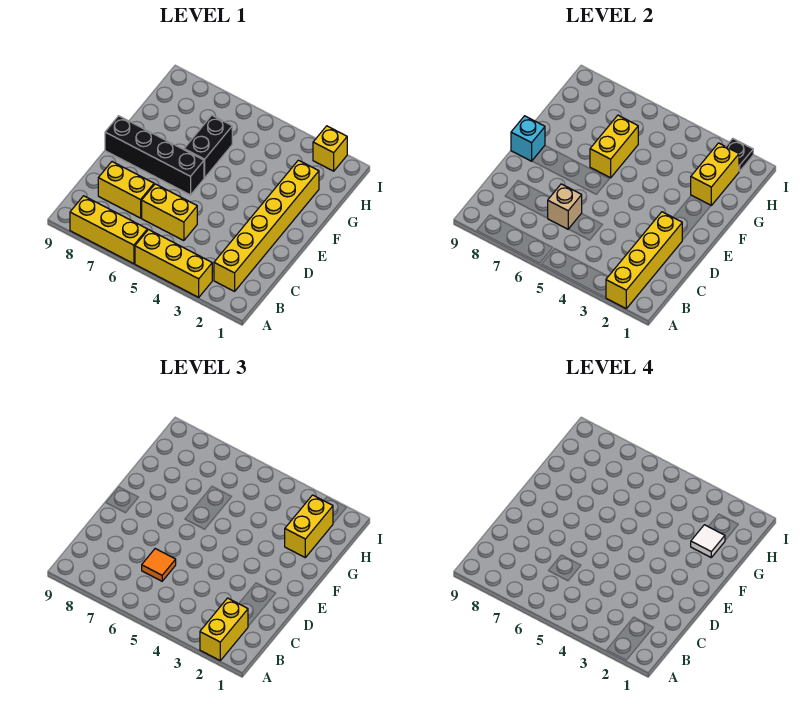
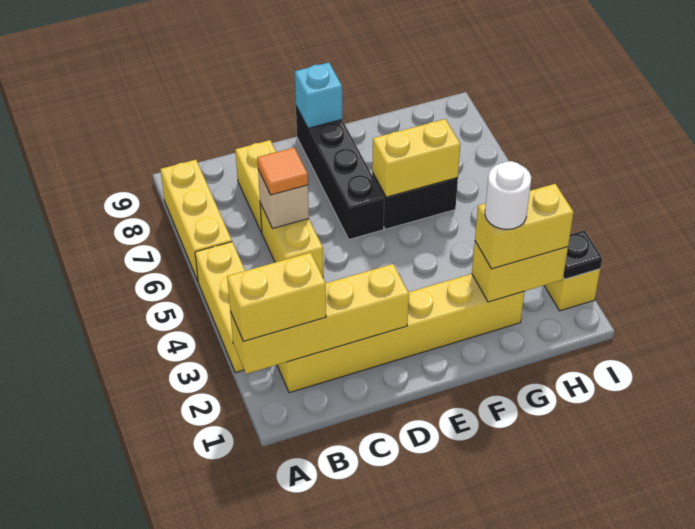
white 1x1 tile [691,525,725,557] -> white 1x1 round brick [485,161,531,229]

